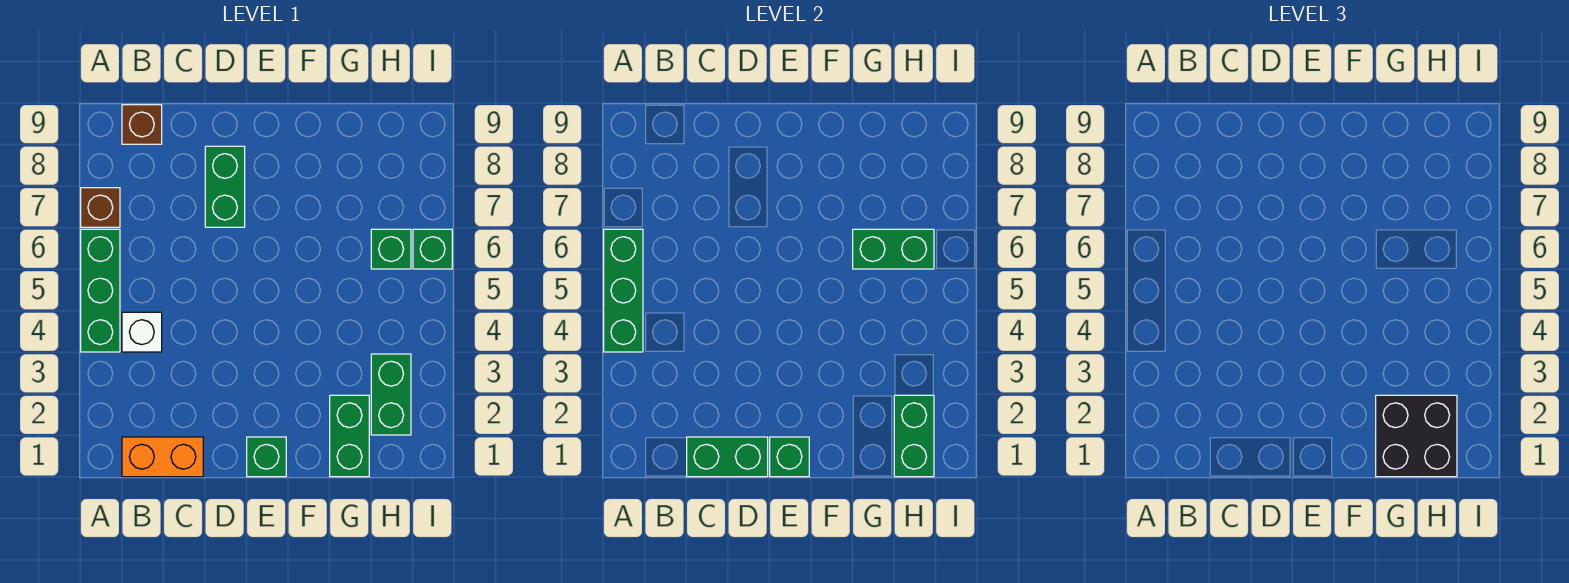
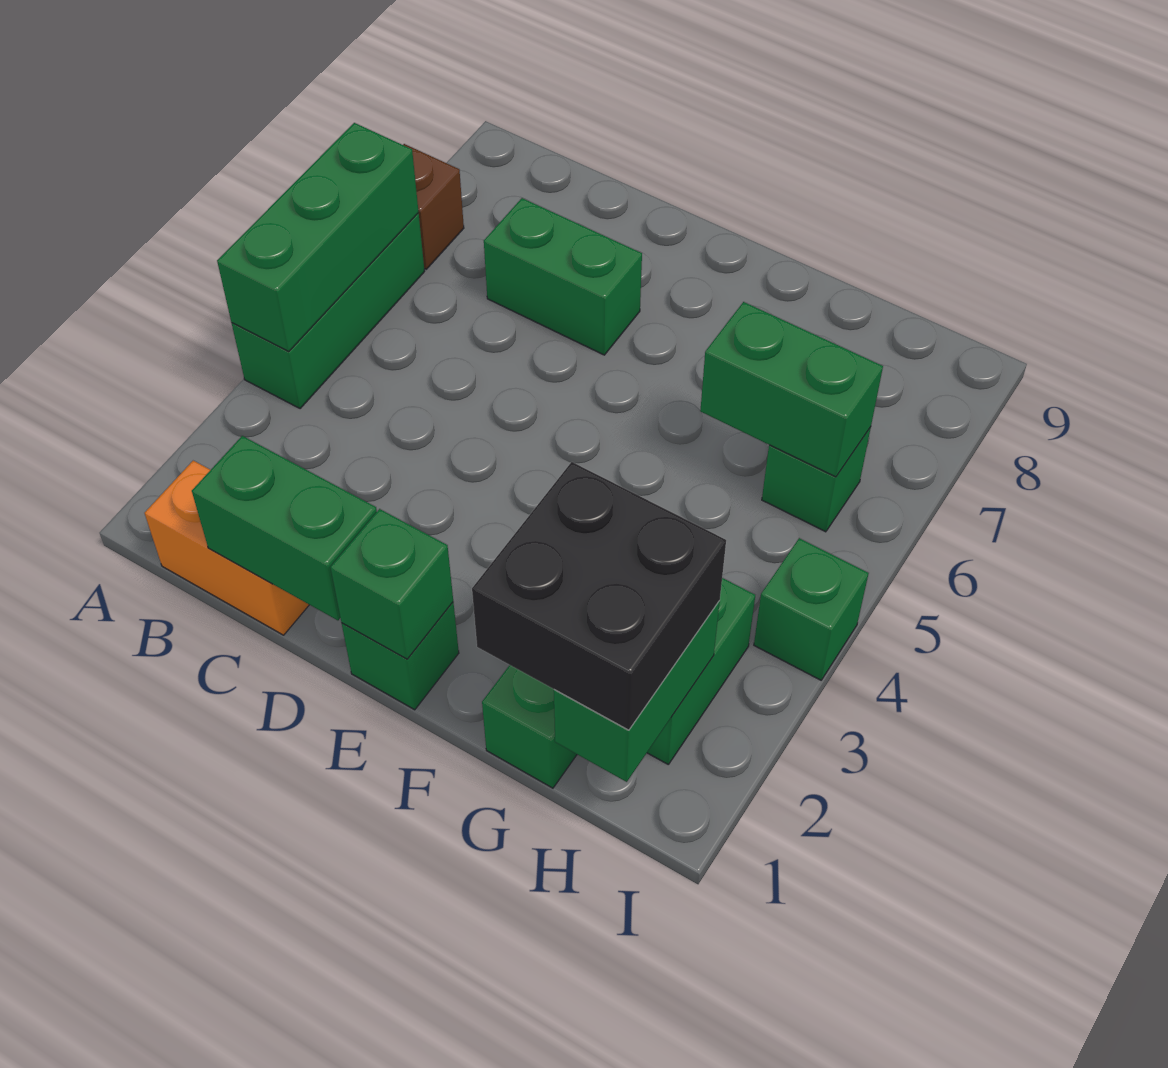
white 1x1 brick [122,312,162,352] -> none
brown 1x1 brick [122,105,162,144] -> none
green 1x2 brick [205,146,245,227] -> green 1x2 brick turned to [484,198,642,355]
green 1x1 brick [413,229,452,269] -> green 1x1 brick moved to [754,538,869,680]

